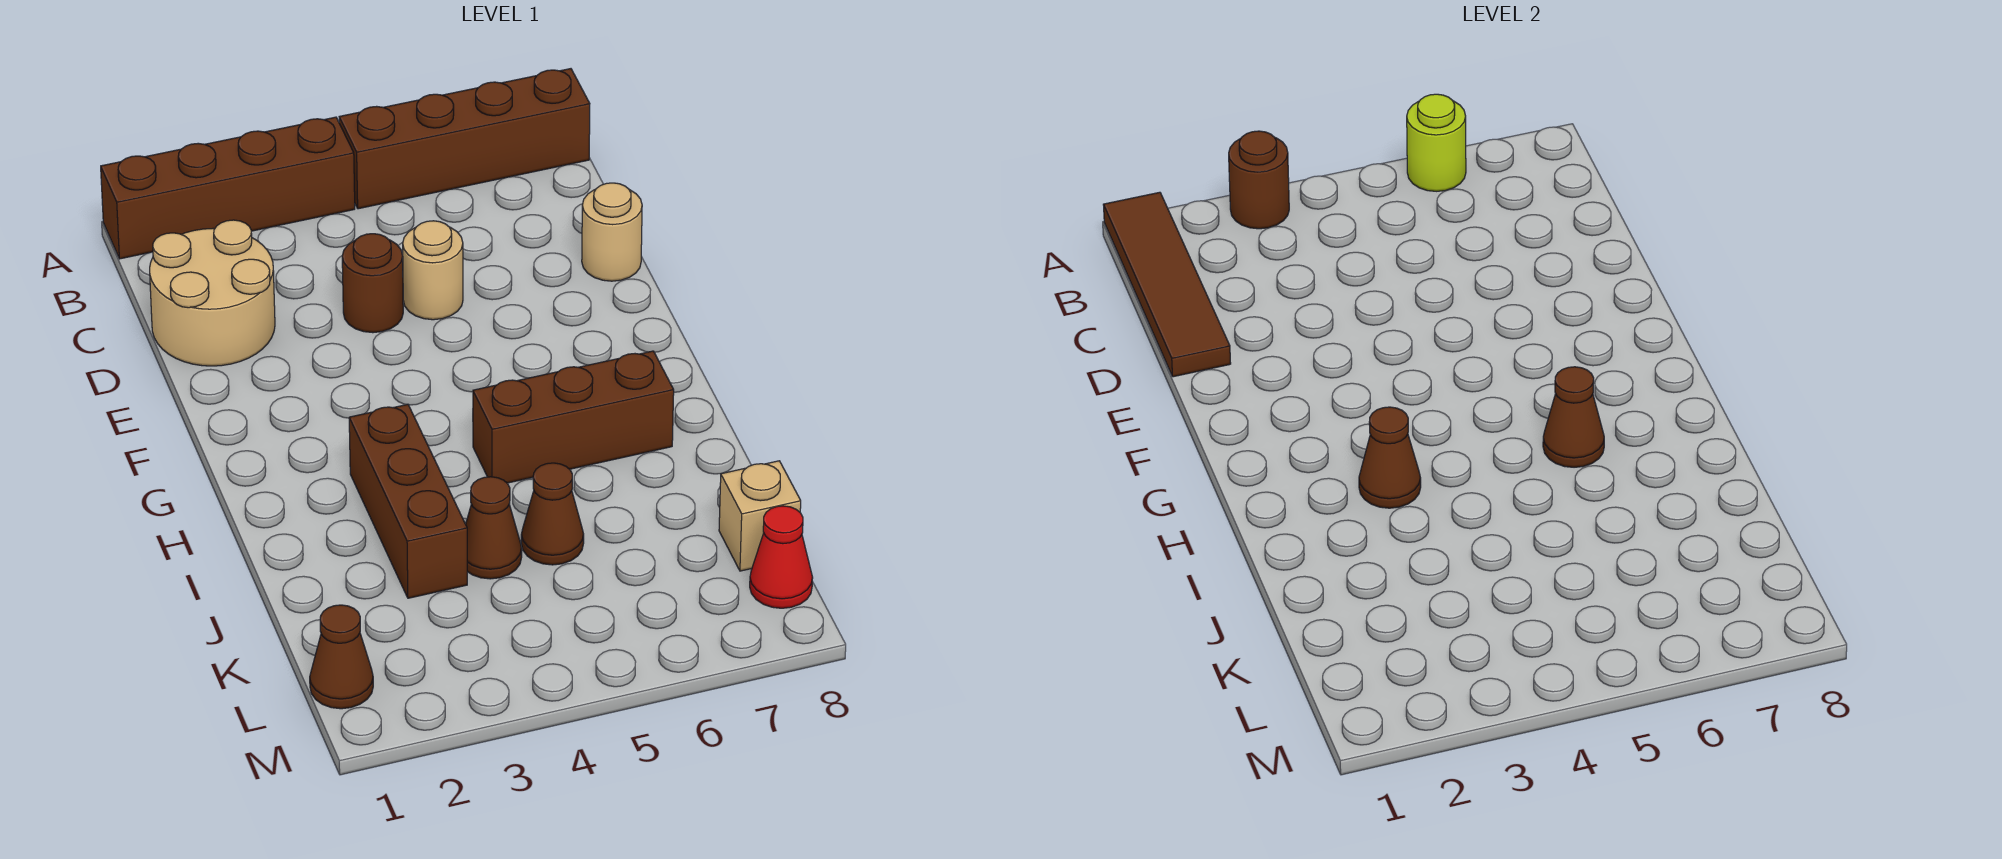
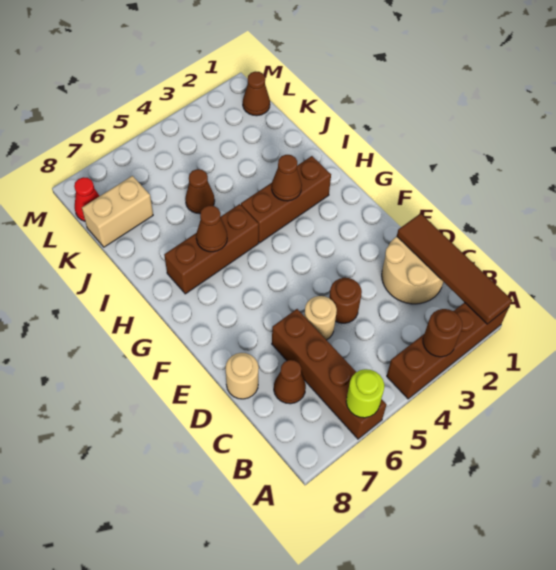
brown 1x4 brick [339,69,590,209] -> brown 1x4 brick turned to [272,309,387,439]
brown 1x3 brick [349,404,467,598] -> brown 1x3 brick turned to [241,156,331,243]
brown 1x1 cone [466,477,522,579] -> brown 1x1 cone moved to [274,360,306,404]
tan 1x1 brick [719,461,801,571] -> tan 1x2 brick [82,176,153,247]

